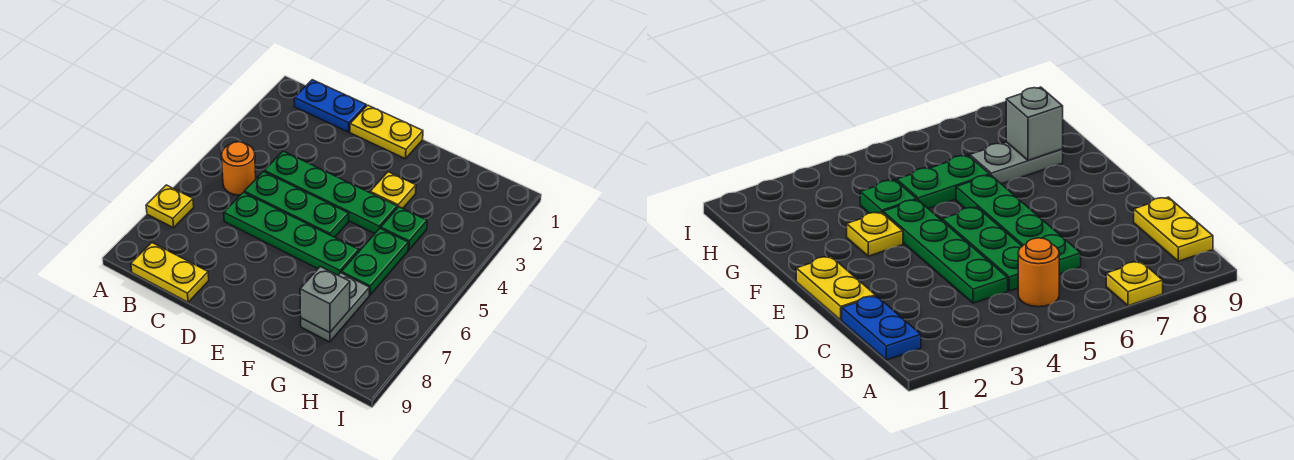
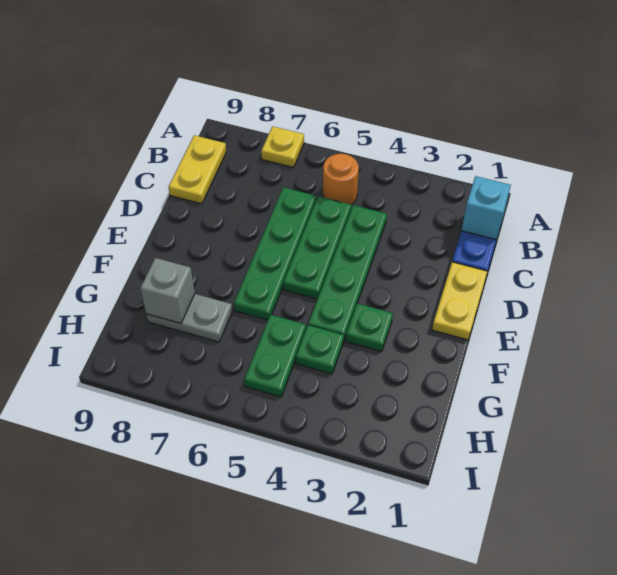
none -> cyan 1x1 brick [462,176,511,240]
yellow 1x1 plate [370,172,416,208] -> green 1x1 plate [346,303,393,352]
green 1x2 plate [341,228,408,295] -> green 1x2 plate turned to [244,315,306,397]

